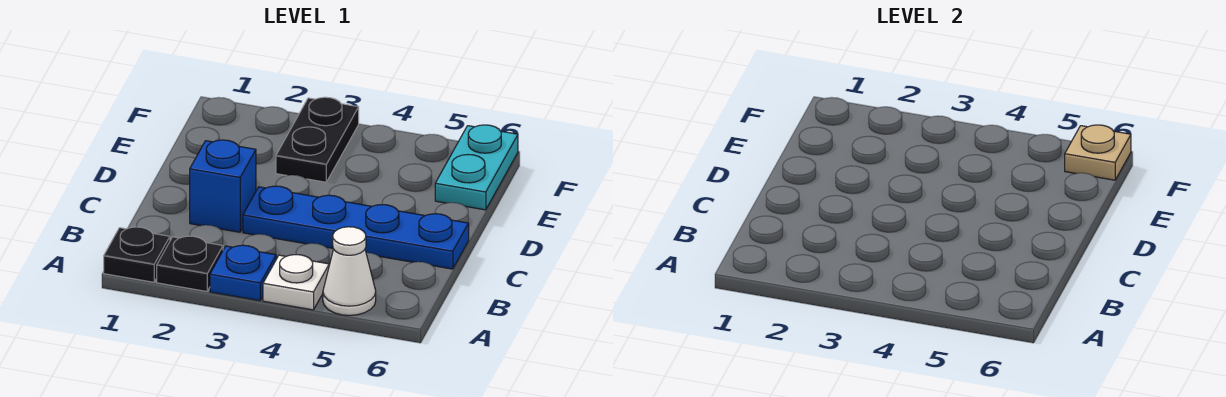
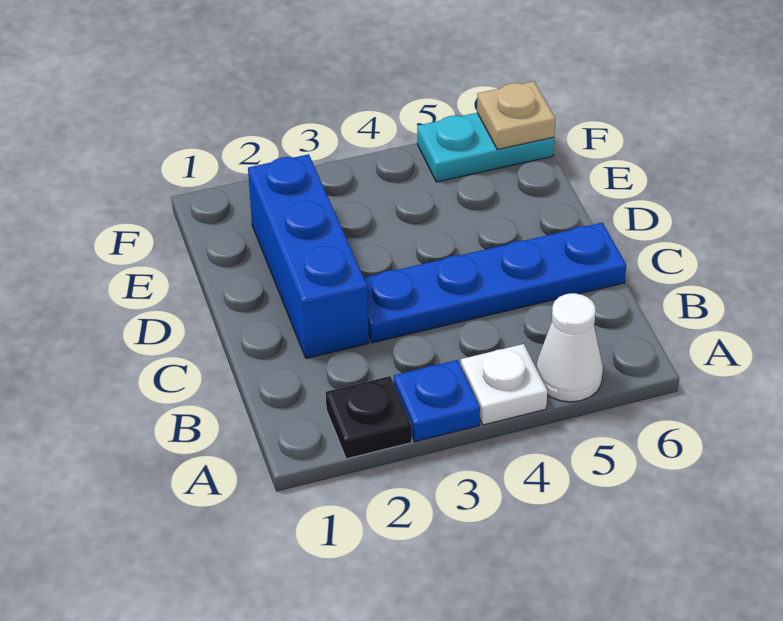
black 1x1 plate [104,227,170,282] -> none
blue 1x1 brick [190,140,256,232] -> blue 1x3 brick [248,154,369,358]
black 1x2 plate [276,97,359,182] -> none
cyan 1x2 plate [435,125,518,210] -> cyan 1x2 plate turned to [417,113,554,182]

